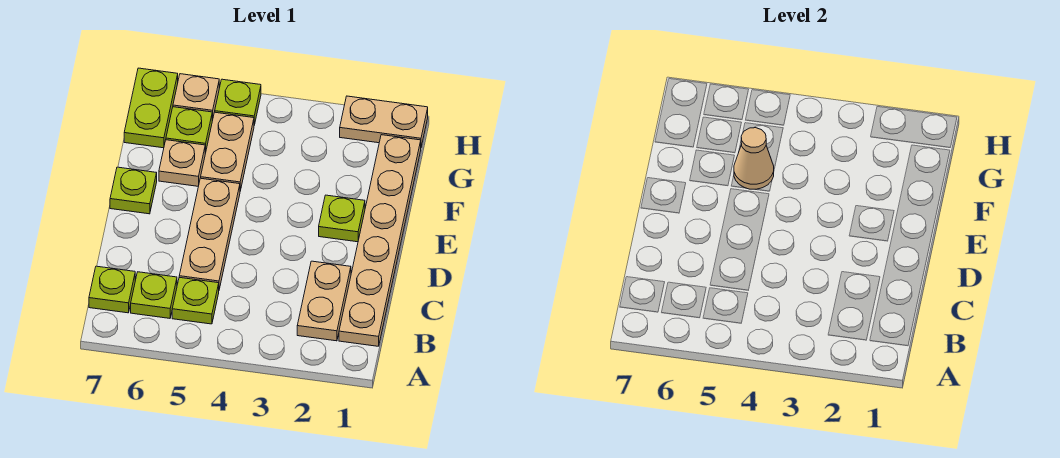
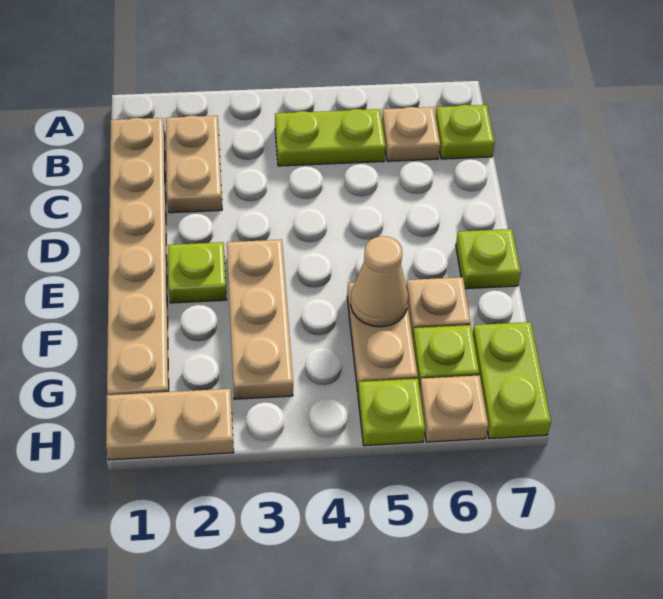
lime 1x1 plate [172,277,219,324] -> lime 1x2 plate [275,109,386,166]
lime 1x1 plate [131,272,177,318] -> tan 1x1 plate [382,107,440,161]
tan 1x3 plate [179,178,240,289] -> tan 1x3 plate moved to [227,240,293,399]

